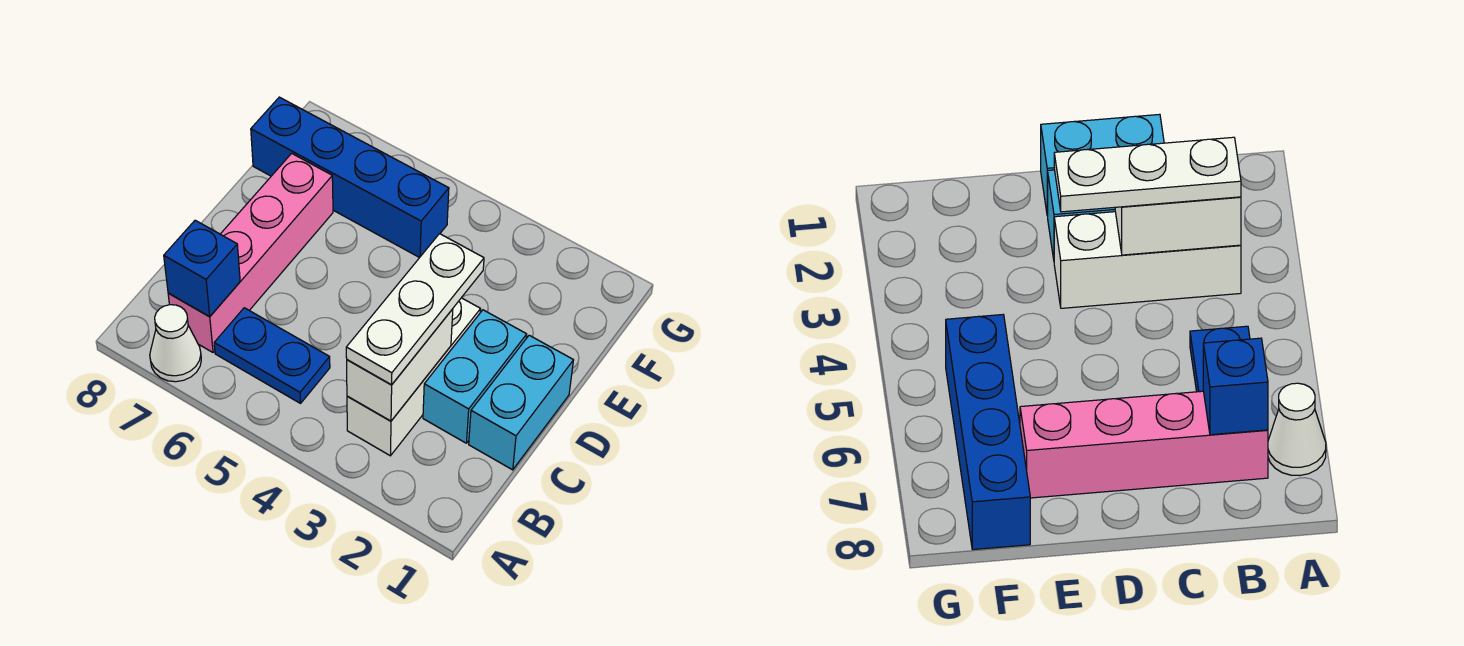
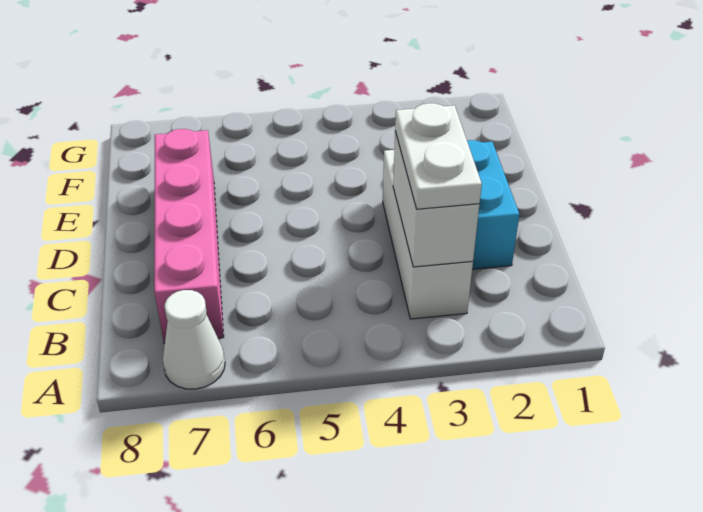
white 1x3 plate [346,234,484,385] -> white 1x2 plate [395,103,482,209]
blue 1x2 plate [214,308,330,403] -> none
blue 1x1 brick [164,220,240,317] -> none
cyan 1x2 brick [469,335,574,470] -> none
blue 1x4 brick [251,97,449,258] -> none

